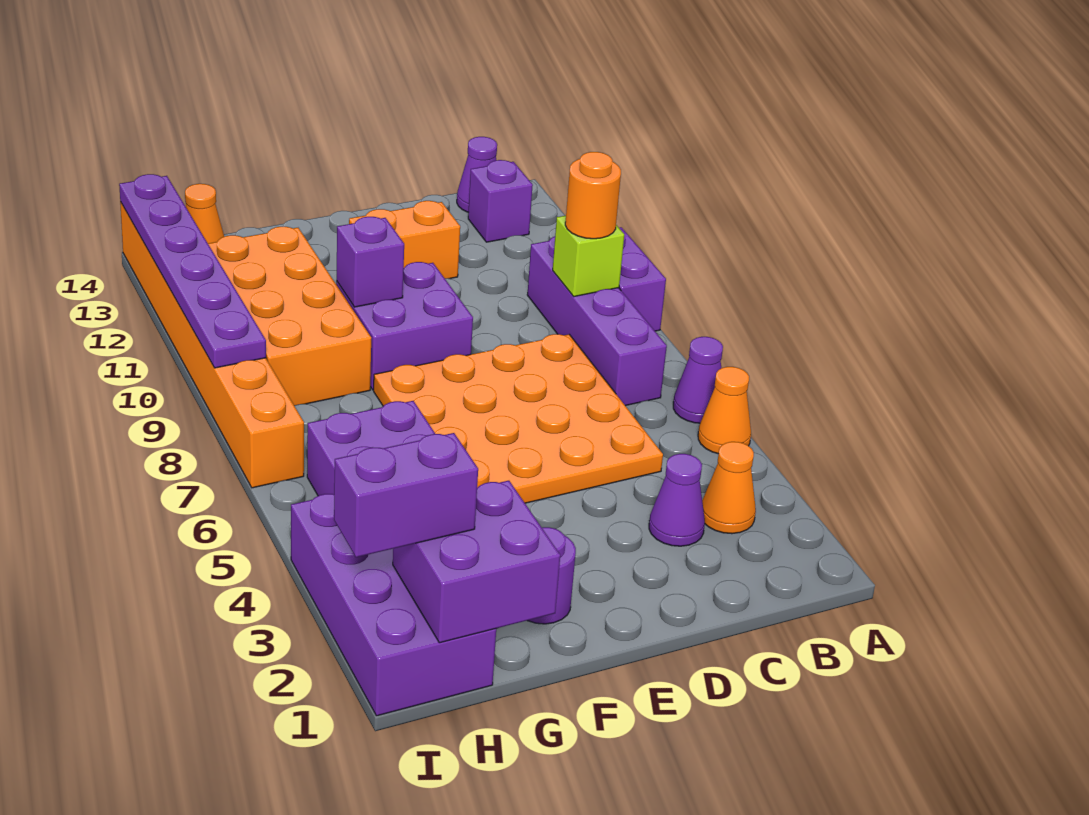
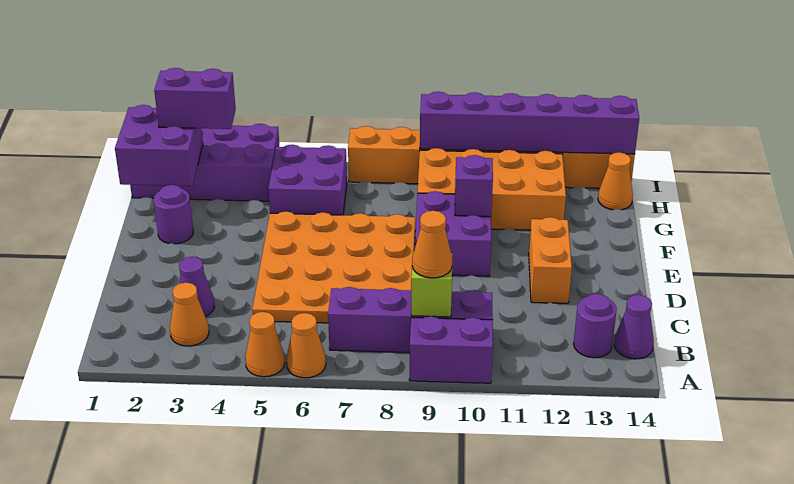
purple 1x1 cone [673,337,723,423] -> orange 1x1 cone [286,313,326,378]
orange 1x1 round brick [565,152,621,239] -> orange 1x1 cone [412,211,452,278]
purple 1x1 brick [468,160,533,242] -> purple 1x1 round brick [574,294,617,358]
purple 1x2 brick [334,433,478,557] -> purple 1x2 brick turned to [154,68,236,129]
purple 1x6 plate [119,174,266,368] -> purple 1x6 brick [420,92,639,154]

